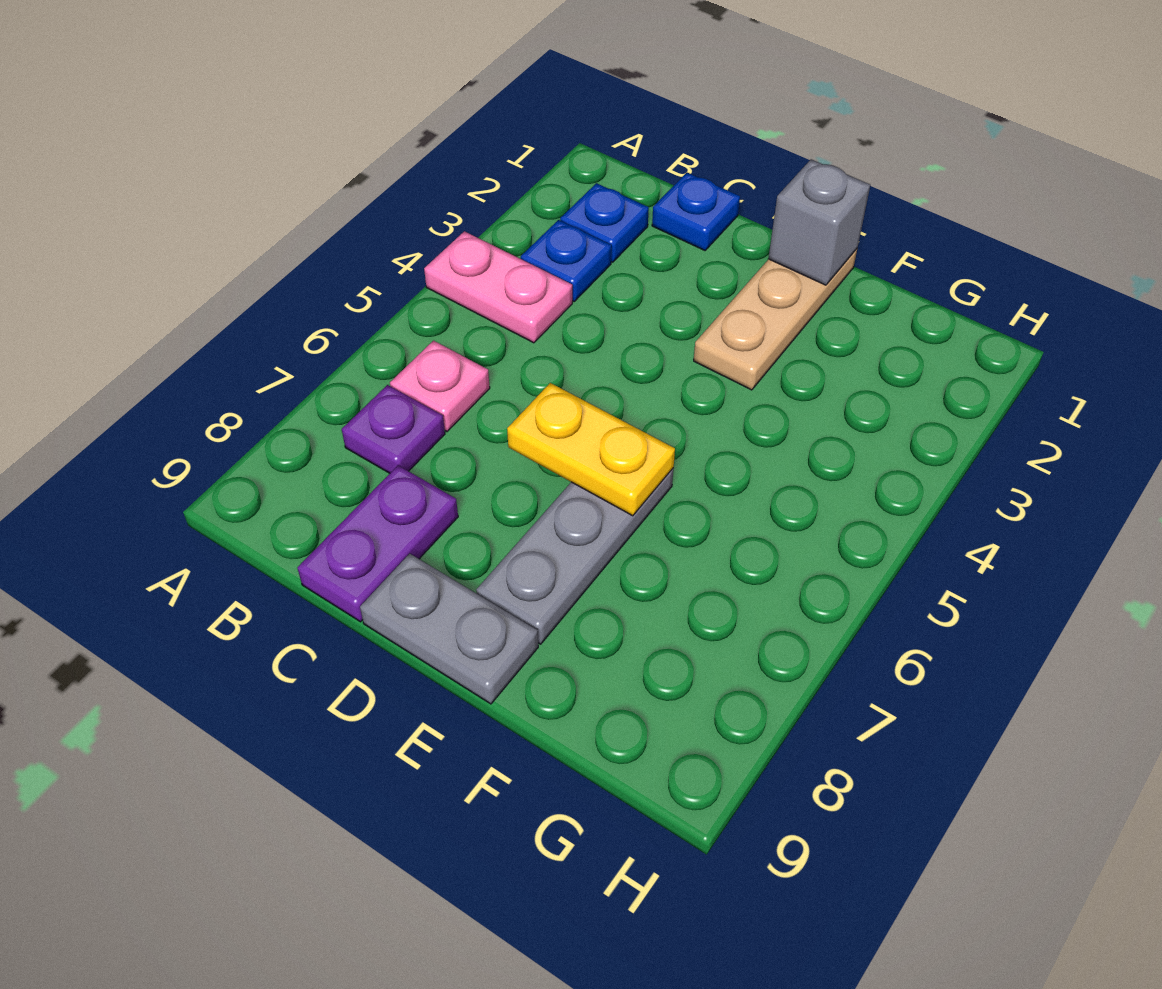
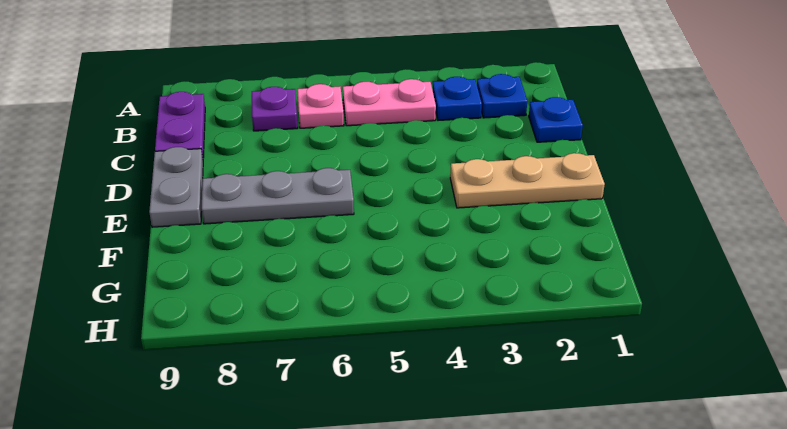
pink 1x2 plate [424,231,572,343] -> pink 1x2 plate turned to [343,79,436,126]
purple 1x2 plate [297,466,458,622] -> purple 1x2 plate turned to [155,92,205,158]
yellow 1x2 plate [507,383,675,516] -> none
grey 1x1 brick [768,159,870,285] -> none

